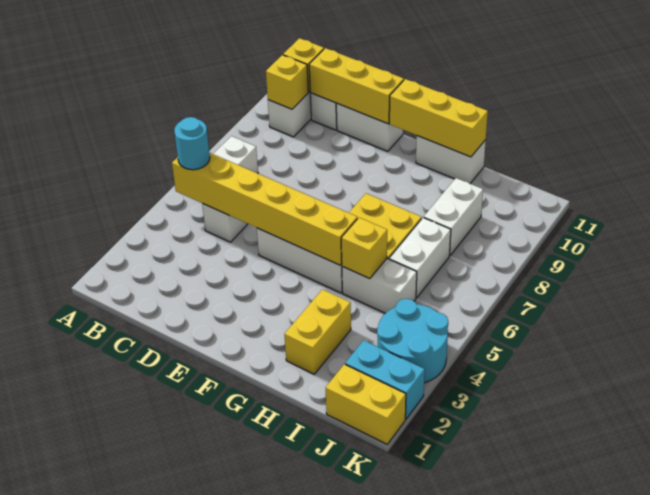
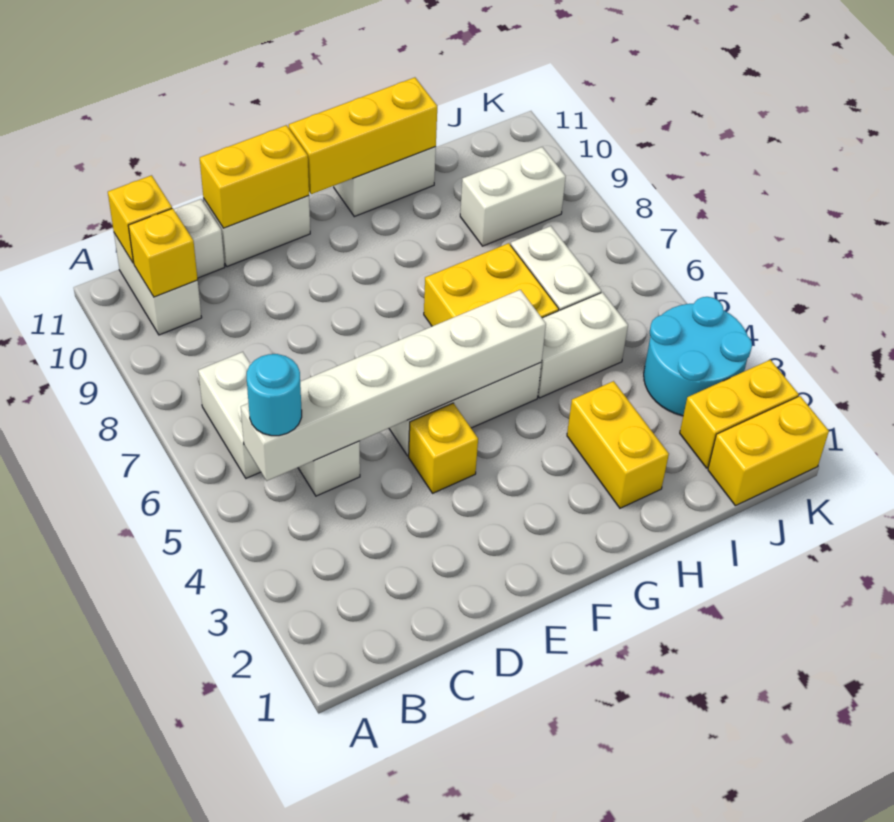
yellow 1x6 brick [172,153,358,265] -> white 1x6 brick [241,290,546,481]
yellow 1x3 brick [309,48,404,124] -> yellow 1x2 brick [200,125,309,228]
yellow 1x1 brick [341,218,387,279] -> yellow 1x1 brick moved to [409,403,478,493]
white 1x2 brick [424,178,483,255] -> white 1x2 brick turned to [460,147,566,246]
cyan 1x2 brick [345,340,425,419] -> yellow 1x2 brick [680,360,799,468]

